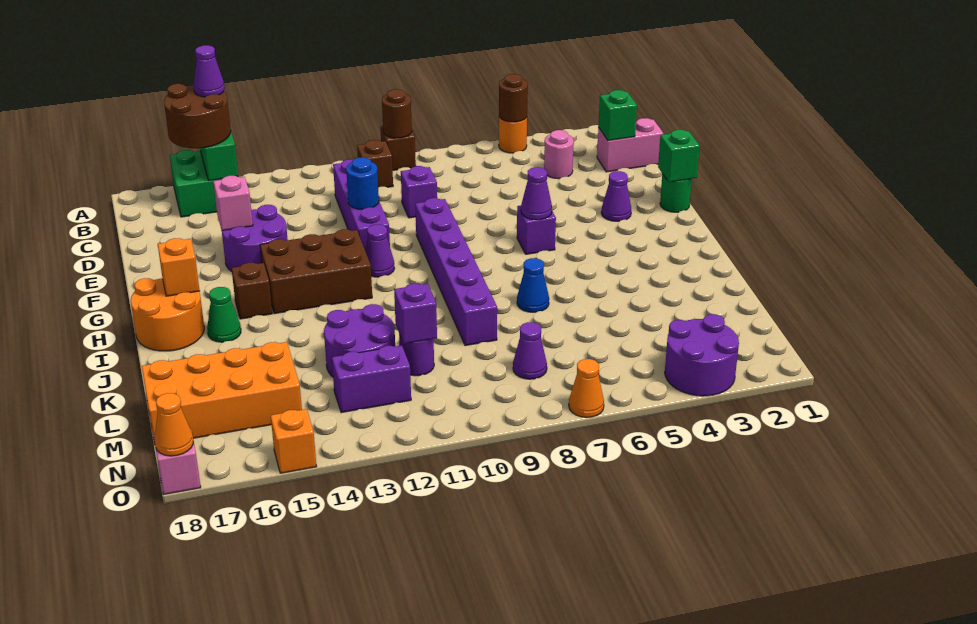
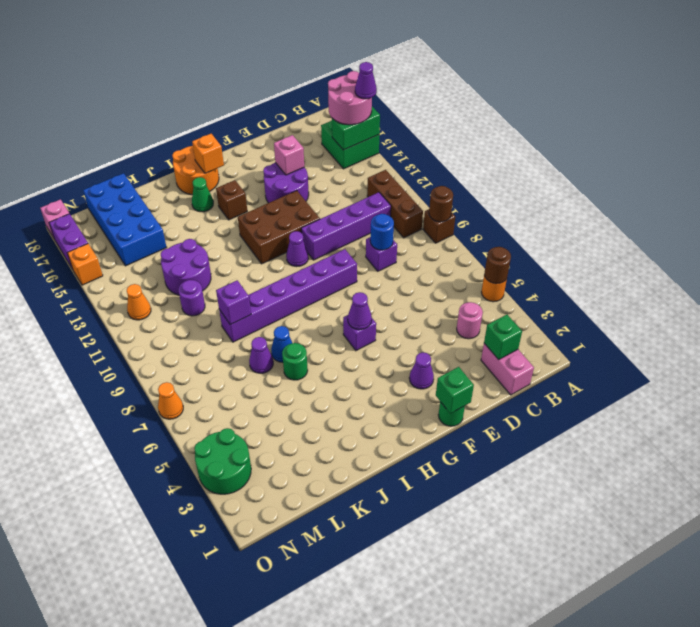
brown 2x2 round brick [164,84,231,148] -> pink 2x2 round brick [328,71,372,125]
brown 1x1 brick [357,140,393,187] -> brown 1x3 brick [367,170,423,238]
blue 1x1 round brick [346,157,379,209] -> blue 1x1 round brick moved to [370,214,394,250]
brown 2x3 brick [260,229,372,314] -> brown 2x3 brick turned to [238,191,320,264]
none -> green 1x1 round brick [282,343,308,380]
purple 1x1 brick [394,283,437,344] -> purple 1x1 brick moved to [216,280,251,325]
orange 2x4 brick [142,342,302,443] -> blue 2x4 brick [83,173,167,266]
purple 1x1 cone [513,322,547,379] -> purple 1x1 cone moved to [249,337,273,373]
purple 1x2 brick [332,346,411,413] -> purple 1x2 brick moved to [49,214,88,268]
purple 2x2 round brick [665,314,739,396] -> green 2x2 round brick [194,428,251,494]
orange 1x1 cone [155,393,193,456] -> orange 1x1 cone moved to [127,284,151,320]

